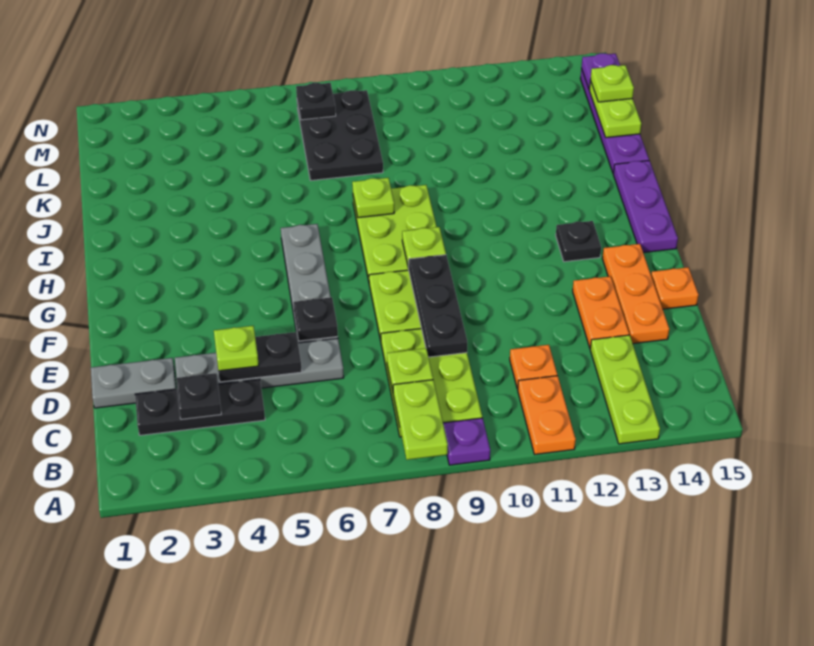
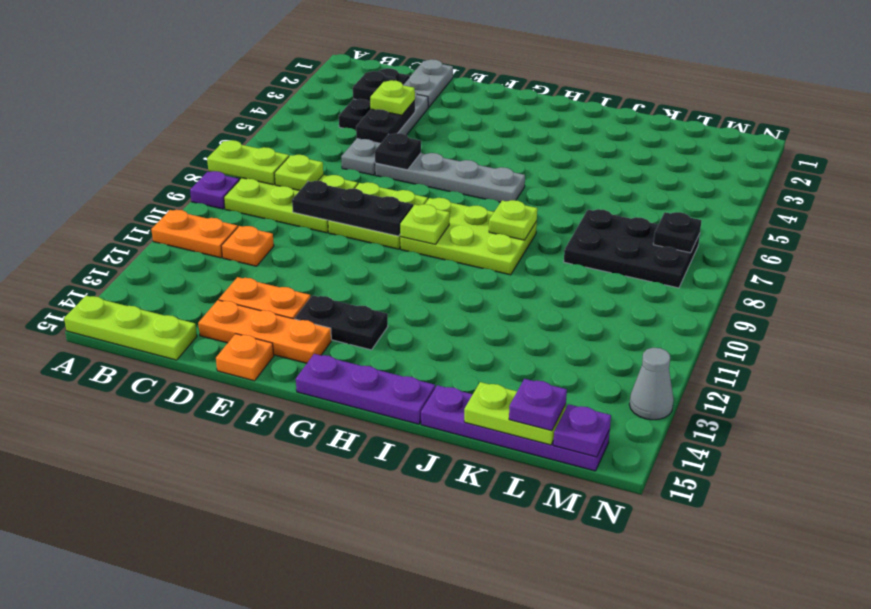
lime 1x3 plate [590,335,660,444] -> lime 1x3 plate moved to [64,296,197,360]
black 1x1 plate [556,221,601,262] -> black 1x2 plate [295,295,388,350]
lime 1x1 plate [591,65,634,102] -> purple 1x1 plate [509,379,567,431]
none -> grey 1x1 cone [629,348,674,420]

